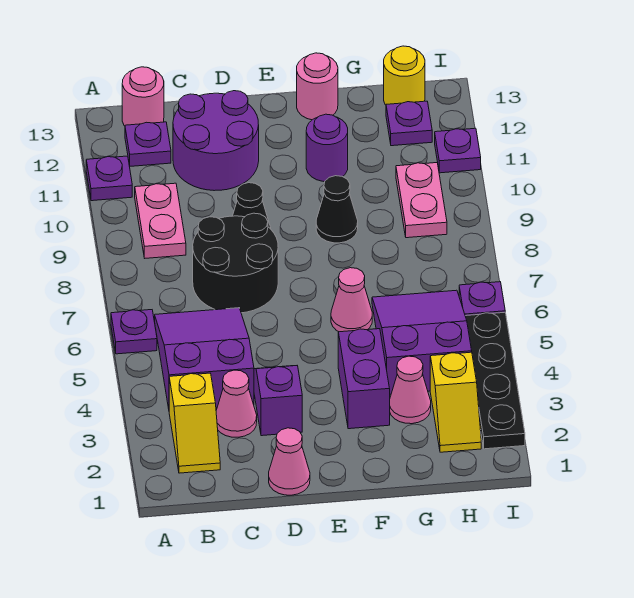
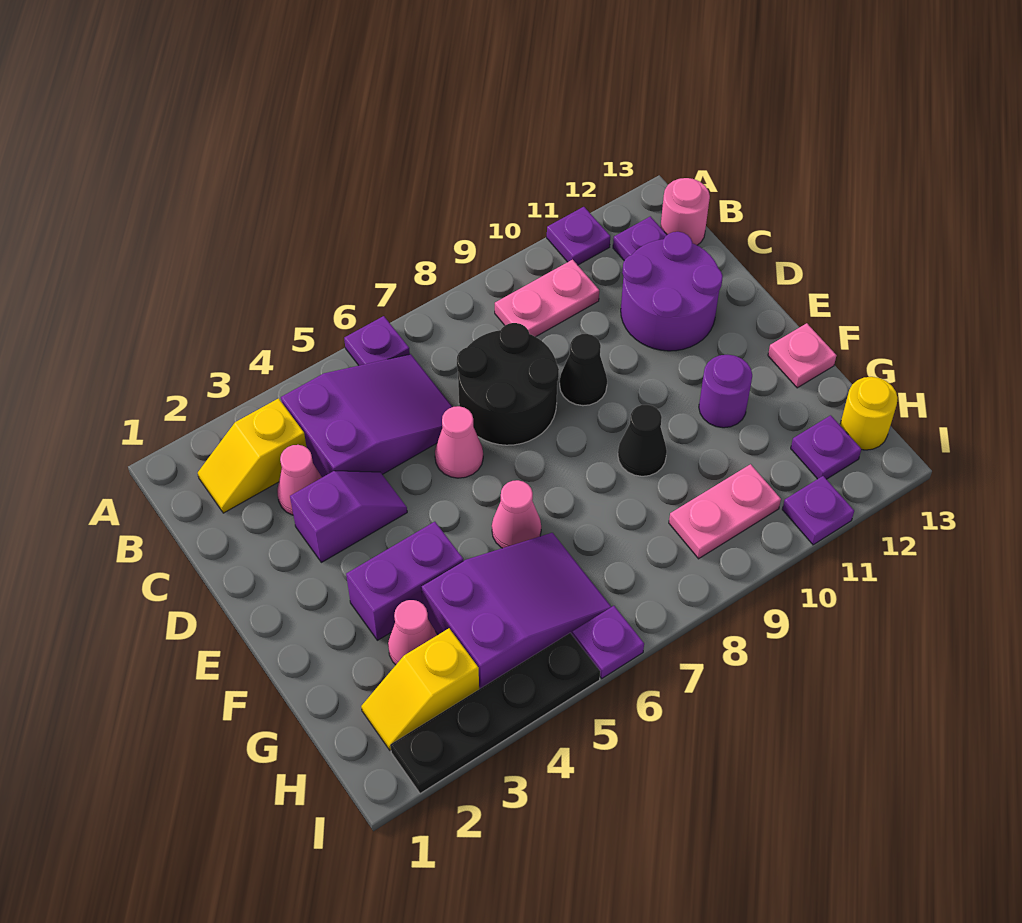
pink 1x1 cone [269,428,310,495] -> pink 1x1 cone moved to [435,406,483,478]
pink 1x1 round brick [297,53,338,120] -> pink 1x1 plate [768,323,836,388]

